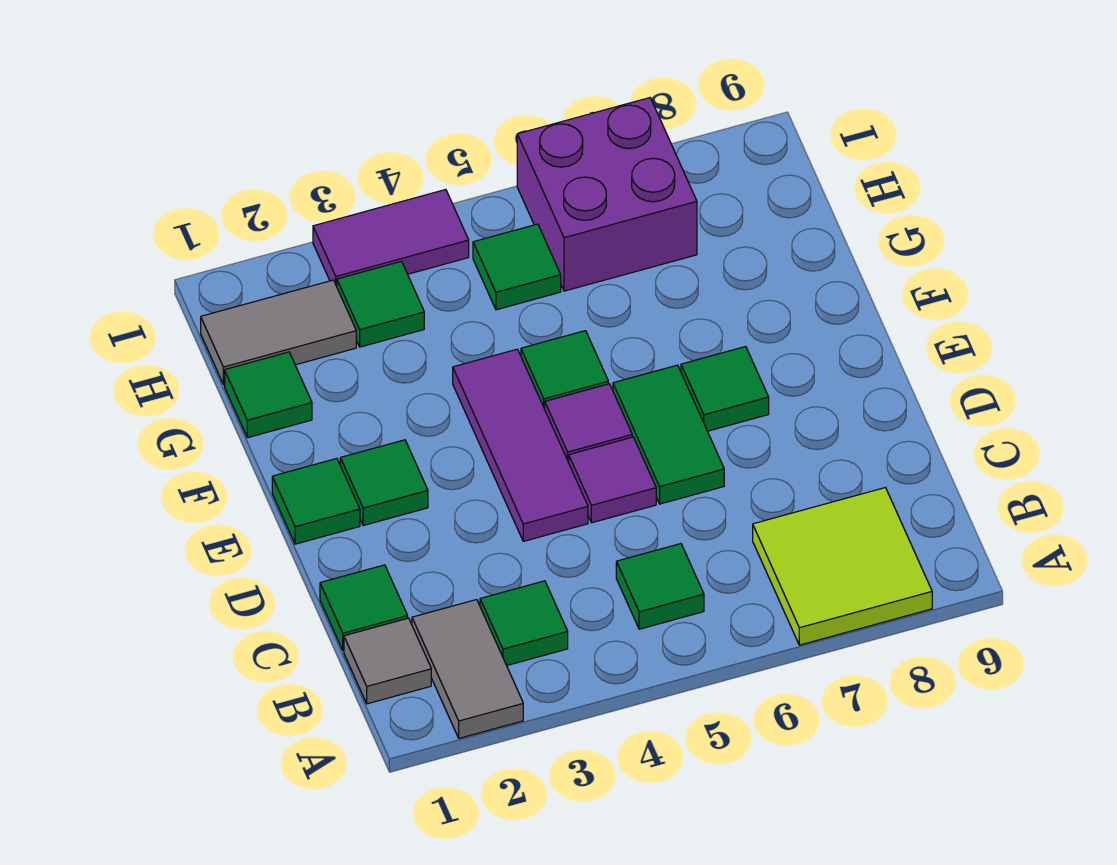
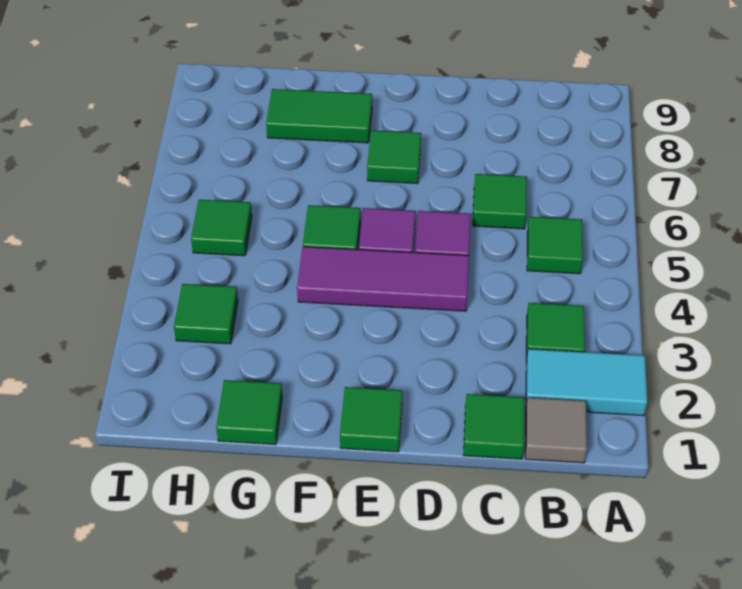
grey 1x2 tile [412,600,523,738] -> cyan 1x2 tile [526,349,648,416]
lime 2x2 tile [753,488,932,645] -> none
green 1x2 tile [613,365,724,504] -> green 1x2 tile moved to [266,89,372,143]
green 1x1 tile [340,440,428,526] -> green 1x1 tile moved to [473,174,527,229]
grey 1x2 tile [201,280,356,384] -> none
purple 2x2 brick [517,98,697,291] -> none
purple 1x2 tile [313,190,469,286] -> none

